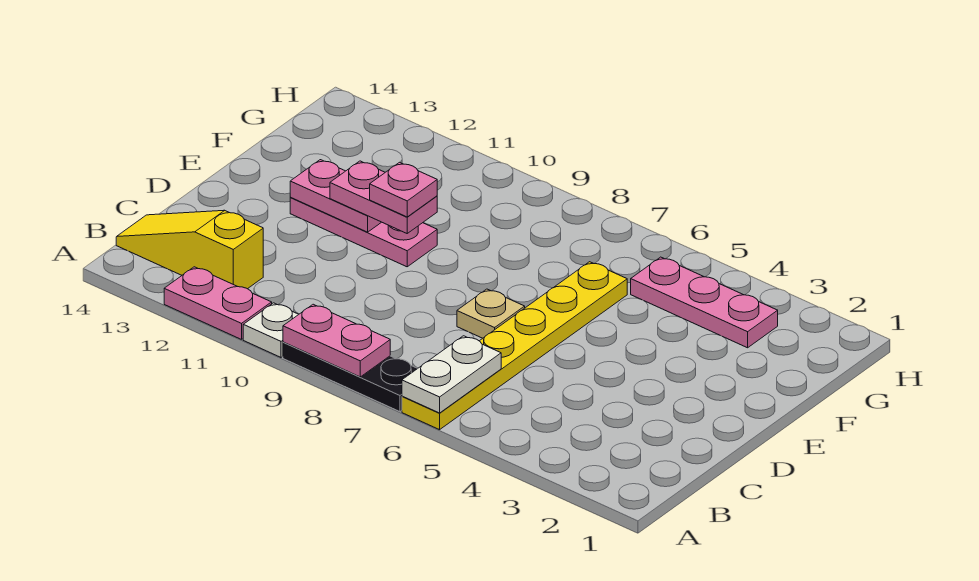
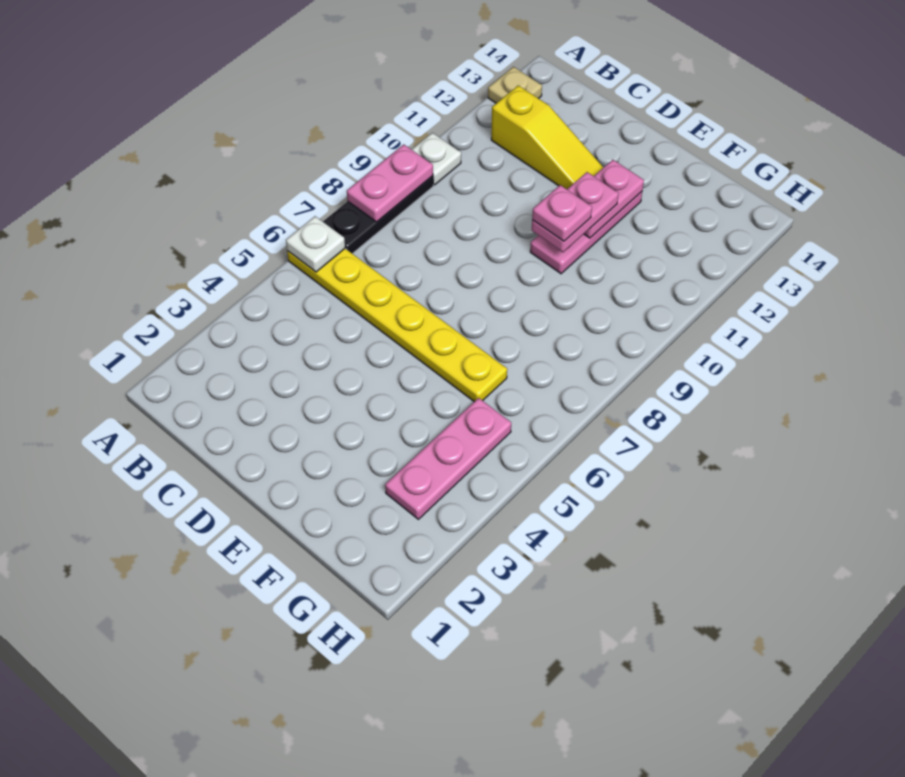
white 1x2 plate [402,336,501,413] -> white 1x1 plate [286,216,345,272]
pink 1x2 plate [164,267,272,339] -> none
yellow 1x3 slope [116,210,263,289] -> yellow 1x3 slope turned to [491,85,604,189]
tan 1x1 plate [457,289,525,338] -> tan 1x1 plate moved to [488,67,542,103]

